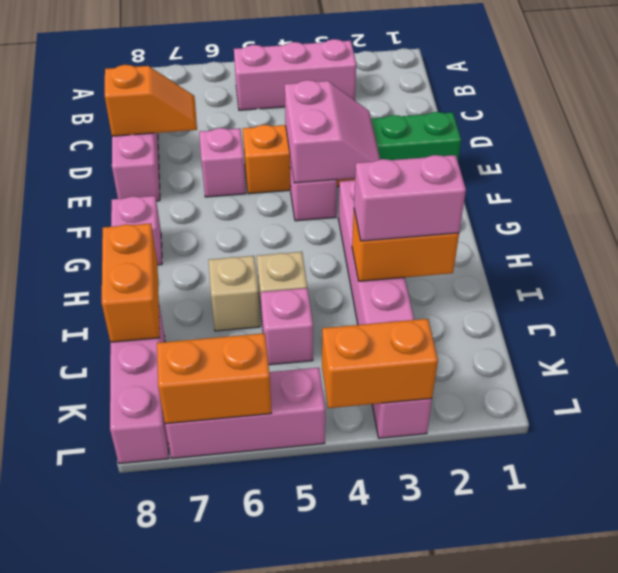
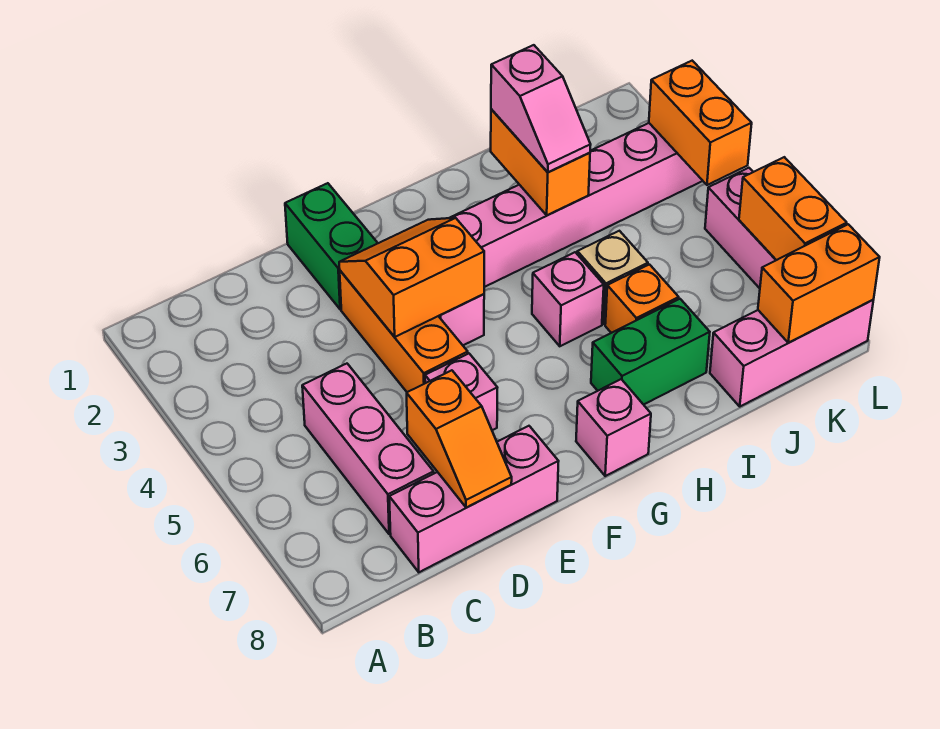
pink 1x3 brick [234,39,356,110] -> pink 1x3 brick moved to [302,364,434,534]
orange 1x2 slope [105,65,197,136] -> orange 1x2 slope turned to [407,370,512,508]
pink 2x2 slope [285,80,380,183] -> orange 2x2 slope [339,218,484,337]
none -> green 1x2 brick [591,299,710,405]
pink 1x2 brick [354,155,466,241] -> pink 1x2 slope [491,45,591,172]
tan 1x1 brick [209,256,260,331] -> orange 1x1 brick [605,265,679,333]
orange 1x2 brick [102,223,160,342] -> orange 1x2 brick moved to [758,224,880,343]
pink 1x1 brick [261,288,313,365] -> pink 1x1 brick moved to [532,252,604,346]

